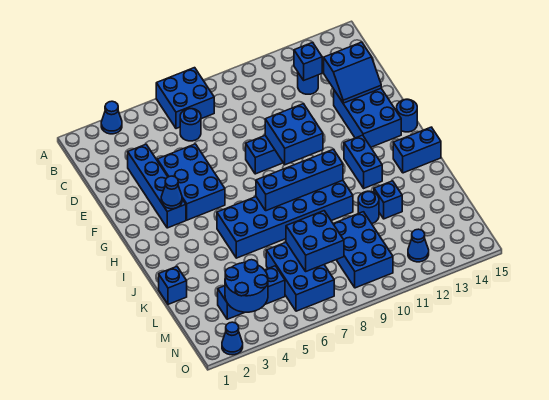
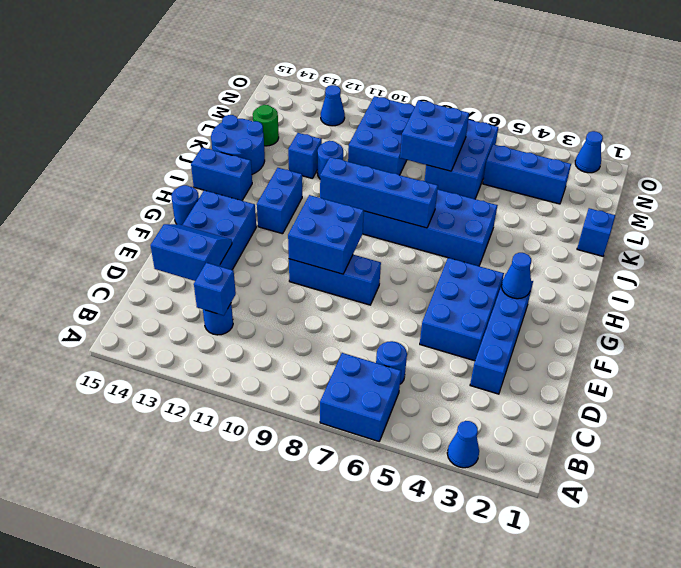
none -> green 1x1 round brick [253,105,279,146]
blue 2x2 round brick [225,260,268,312] -> blue 2x2 round brick moved to [211,115,265,174]

